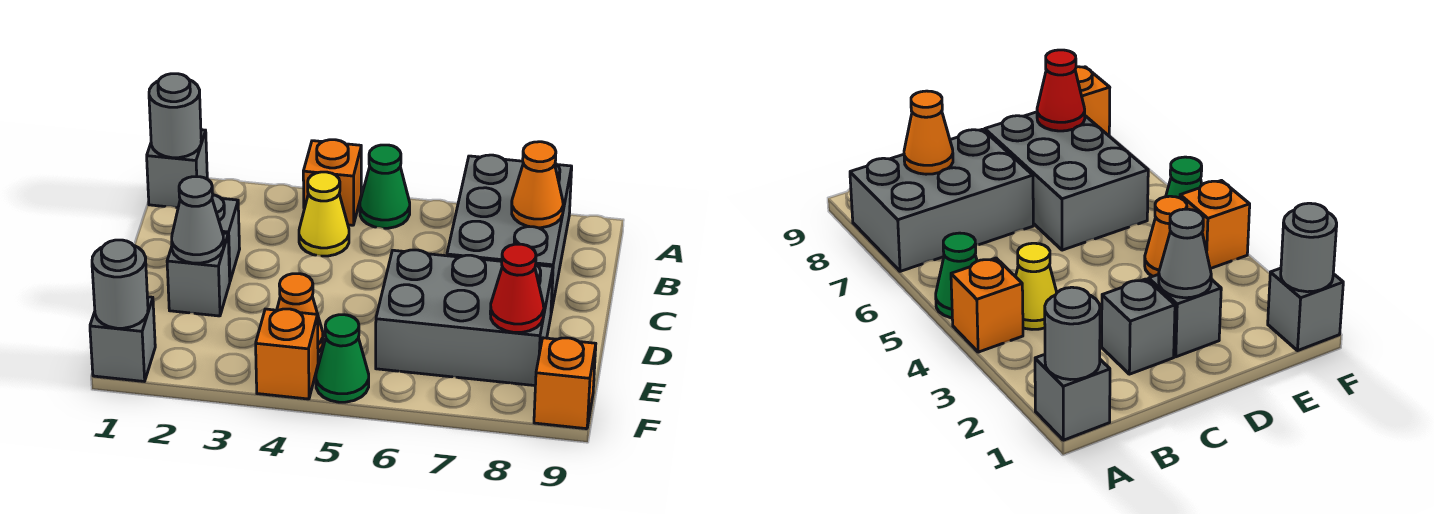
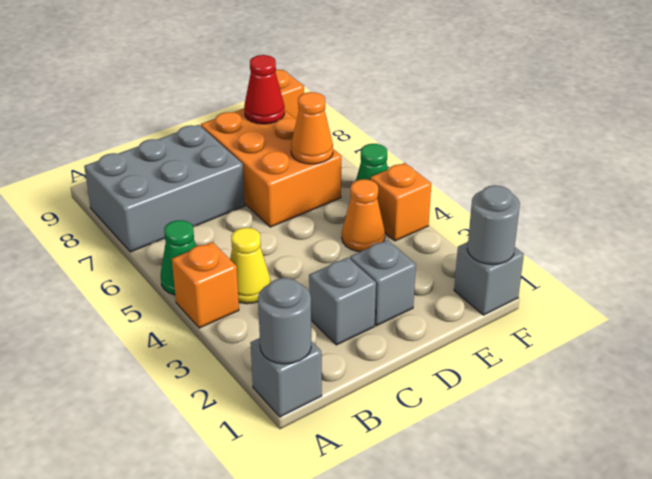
orange 1x1 cone [512,142,563,228] -> orange 1x1 cone moved to [291,92,333,164]
grey 1x1 cone [172,177,224,263] -> none
grey 2x3 brick [376,250,553,386] -> orange 2x3 brick [201,109,341,227]

